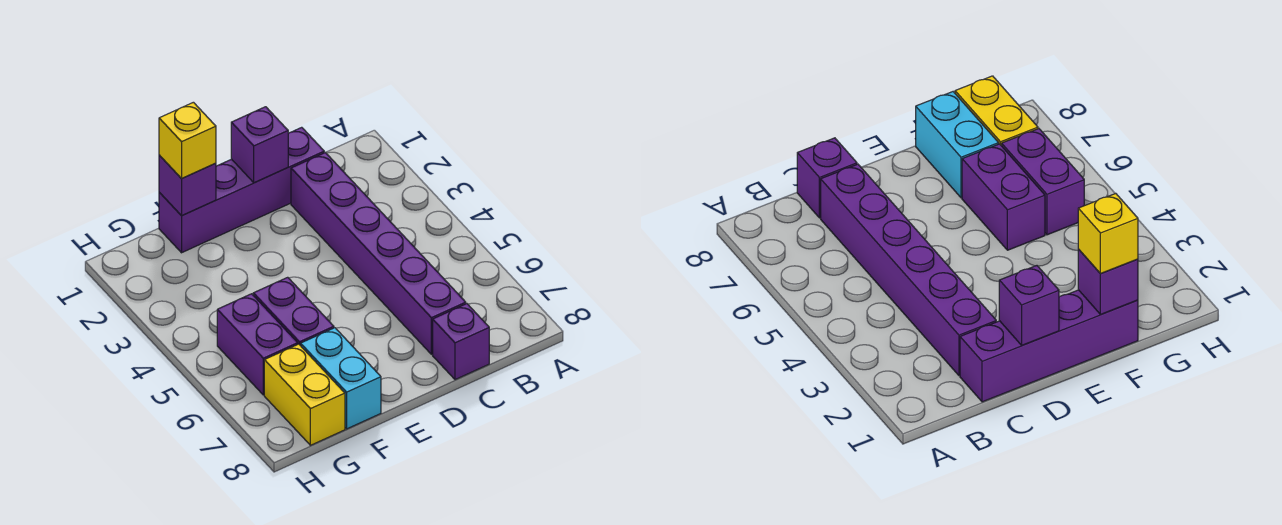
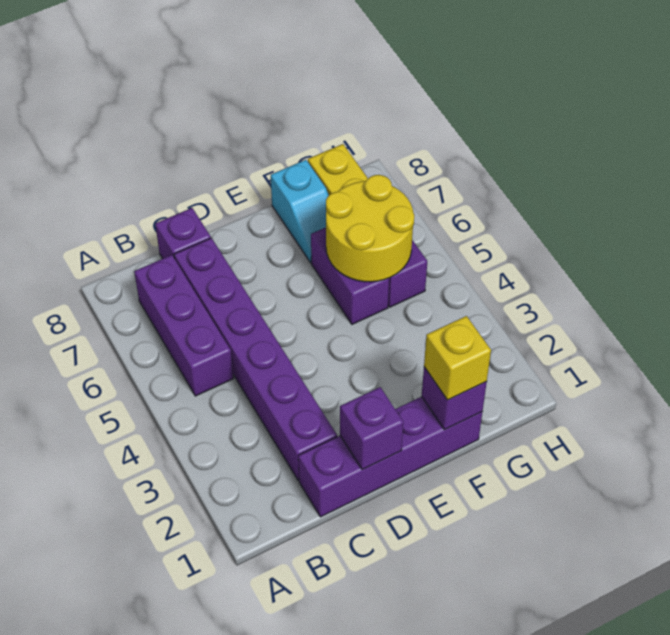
none -> purple 1x3 brick [134,255,233,396]
none -> yellow 2x2 round brick [326,175,414,282]
cyan 1x2 brick [301,328,381,429] -> cyan 1x2 slope [271,160,329,263]

